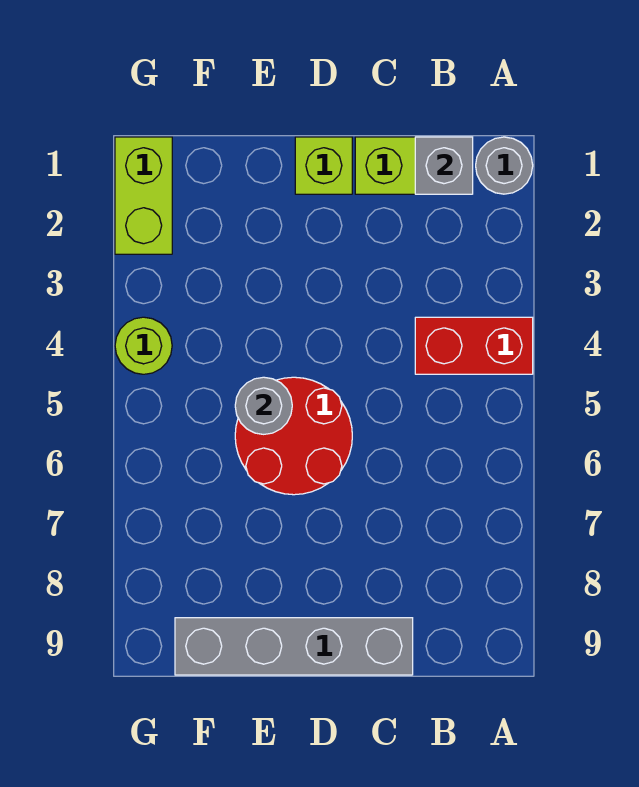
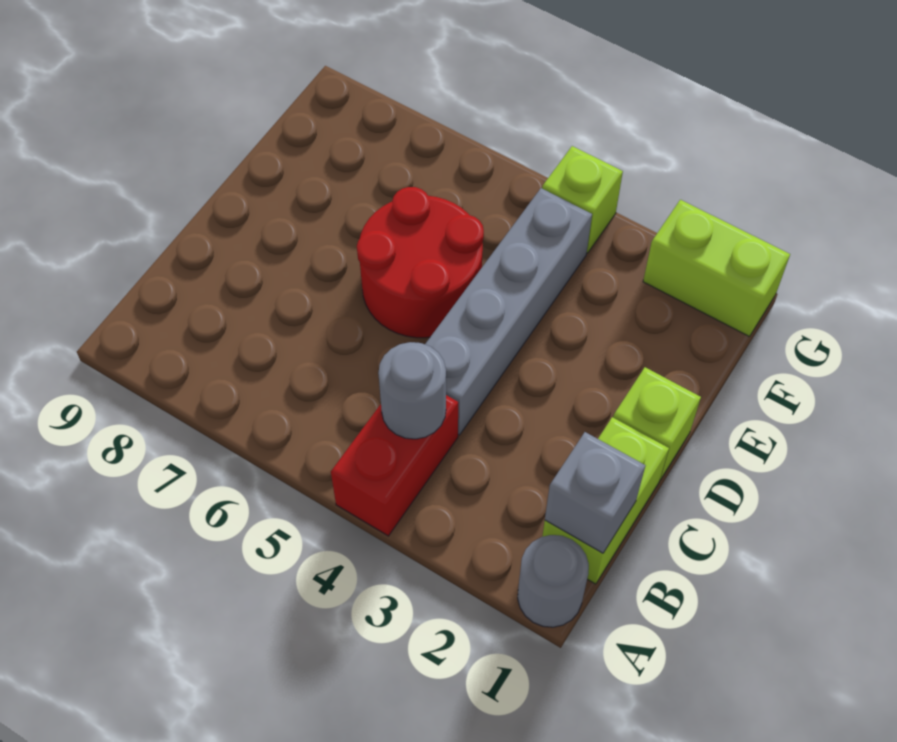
grey 1x4 brick [175,618,413,675] -> grey 1x4 brick moved to [425,188,592,435]
grey 1x1 round brick [235,377,292,434] -> grey 1x1 round brick moved to [378,342,446,439]
lime 1x1 round brick [115,317,172,374] -> lime 1x1 brick [542,146,623,253]

